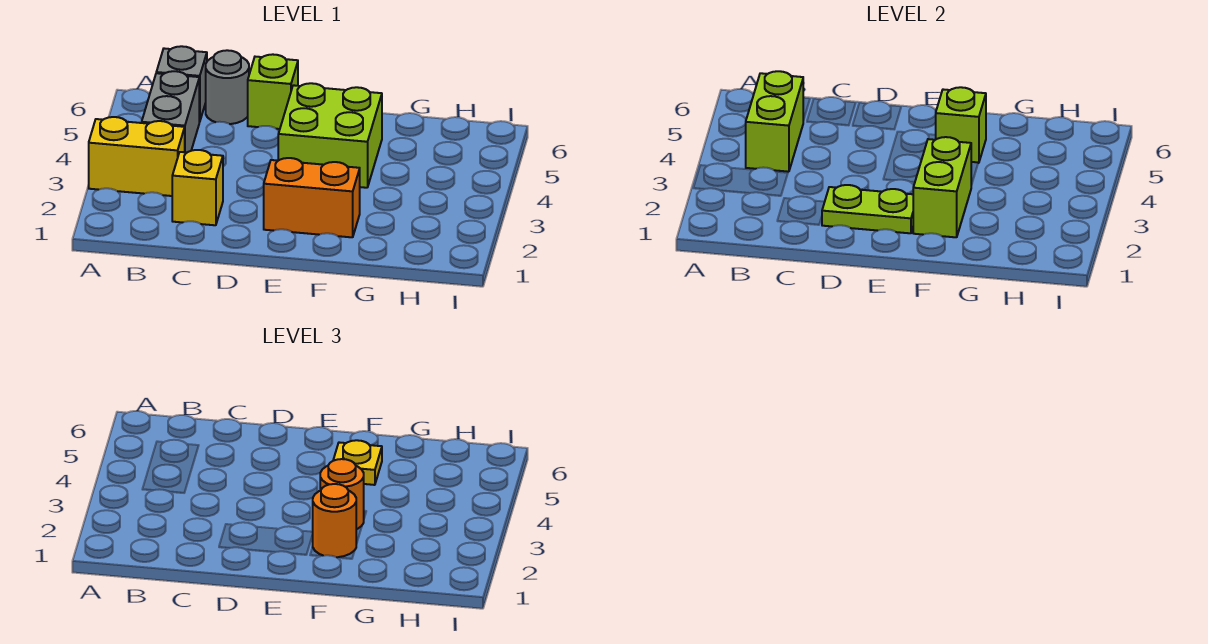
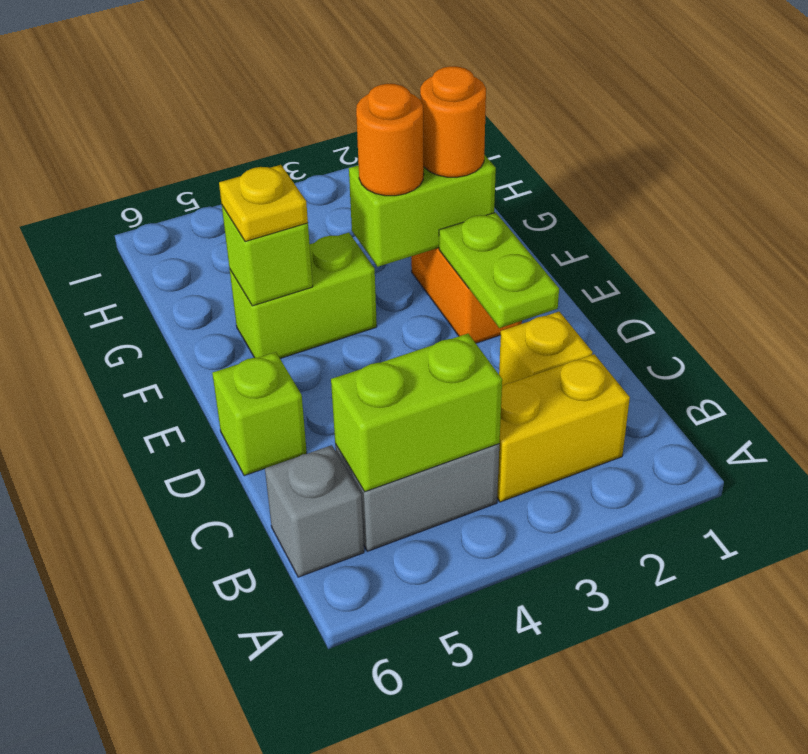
yellow 1x2 brick [89,117,185,196] -> yellow 1x2 brick turned to [497,354,630,502]
grey 1x1 round brick [206,50,249,124] -> none
lime 2x2 brick [278,83,382,188] -> lime 1x2 brick [230,233,377,359]

